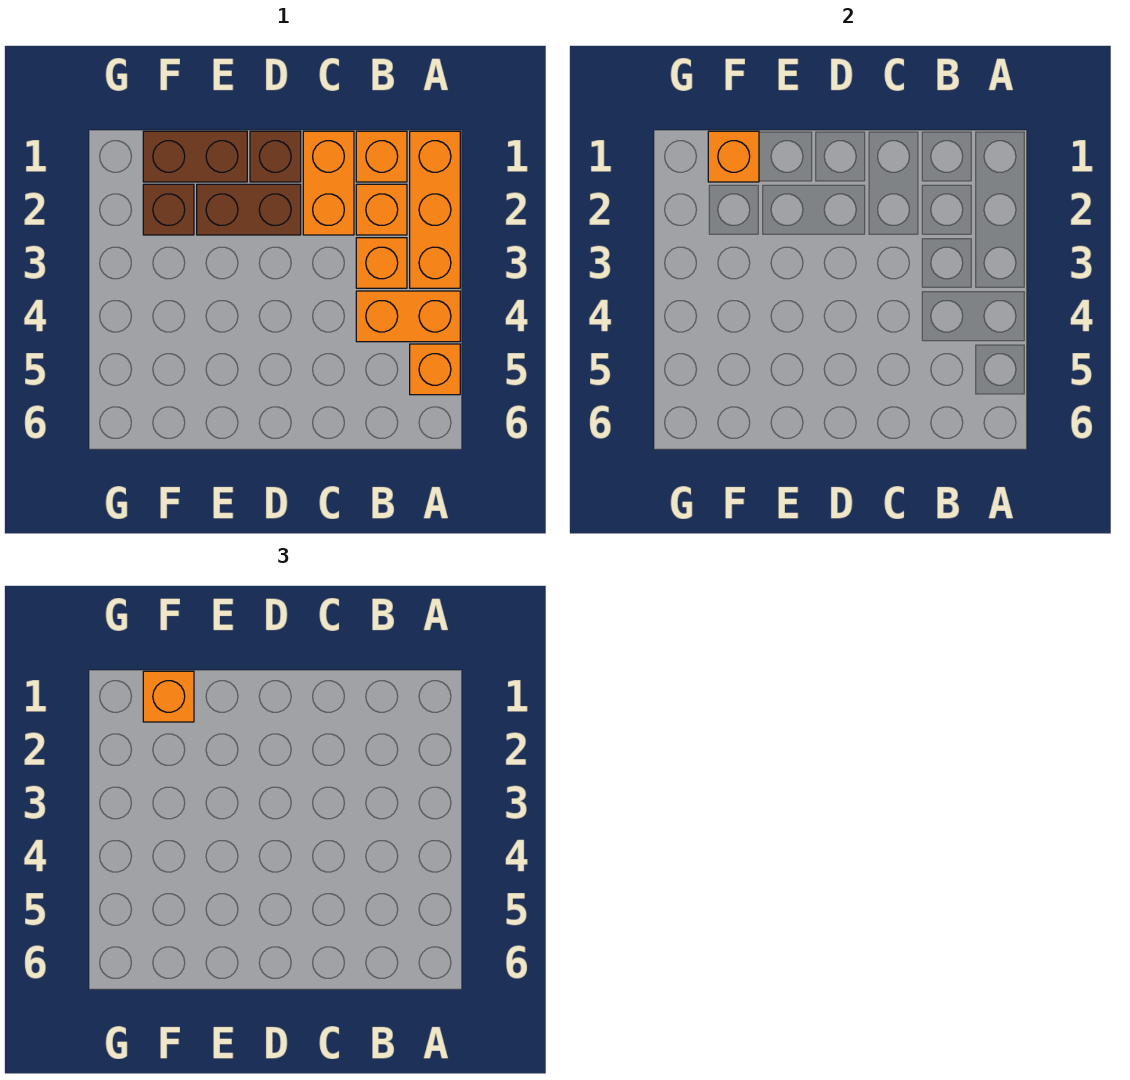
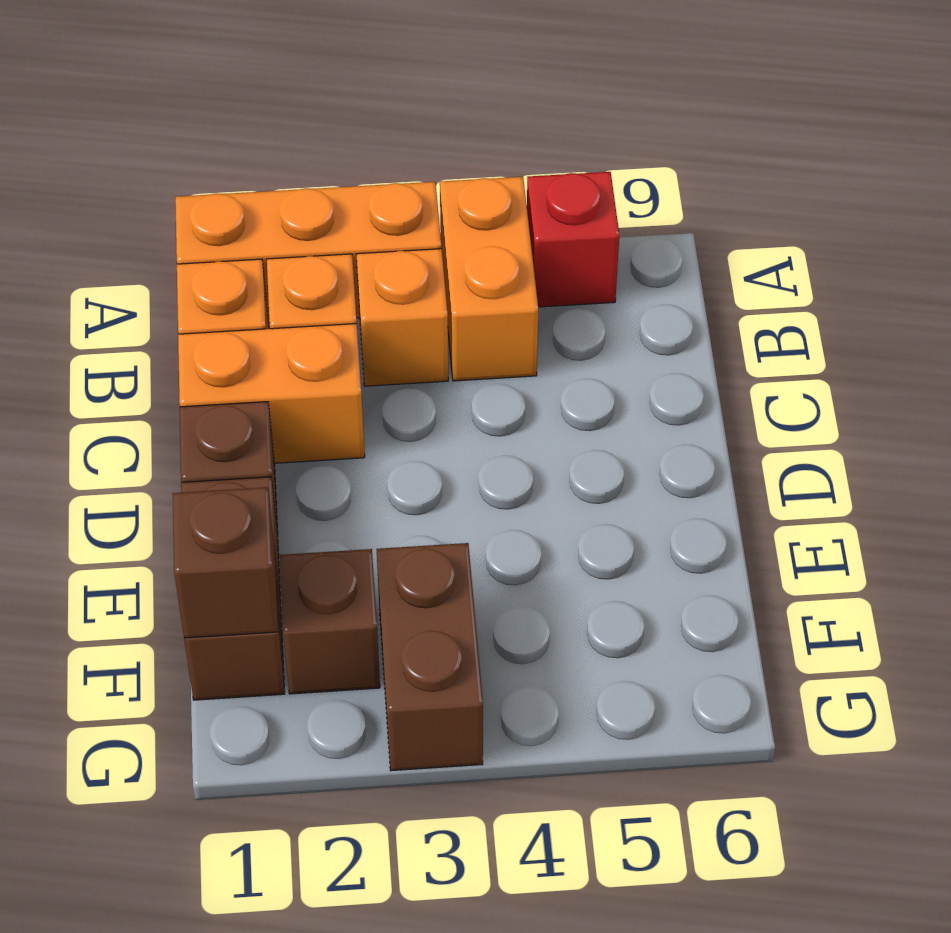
orange 1x1 brick [410,344,460,395] -> red 1x1 brick [527,172,619,307]
brown 1x2 brick [197,184,301,235] -> brown 1x2 brick moved to [377,543,483,771]
orange 1x1 brick [708,131,759,182] -> brown 1x1 brick [173,487,278,638]
orange 1x1 brick [143,671,194,722] -> none

